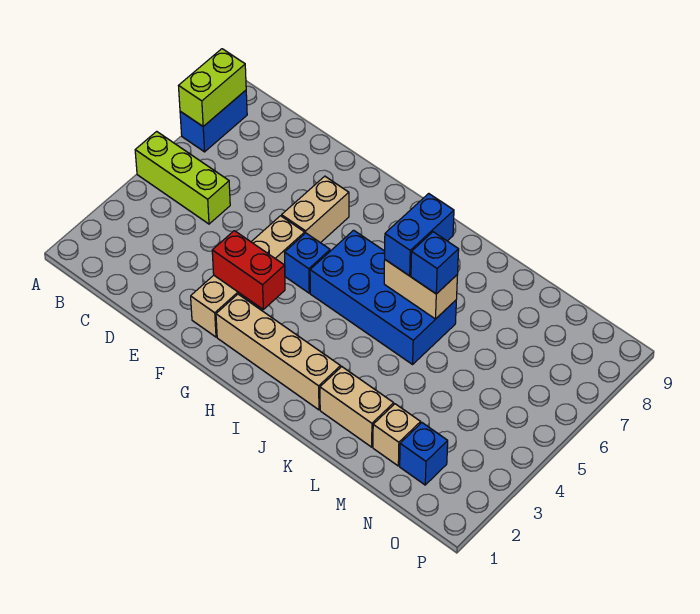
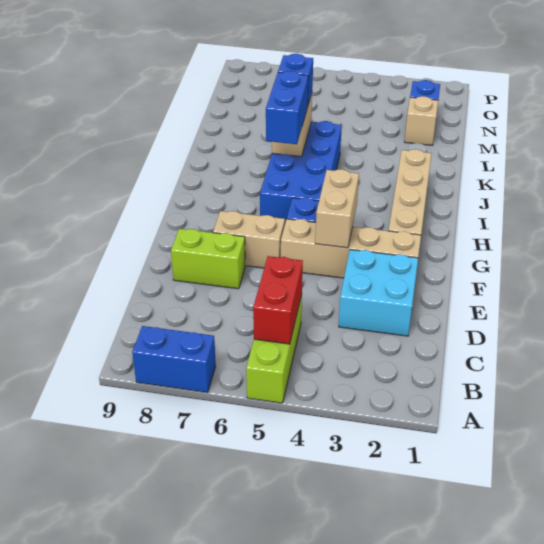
lime 1x2 brick [179,49,246,126] -> lime 1x2 brick moved to [171,229,245,289]
none -> cyan 2x2 brick [339,250,418,336]
red 1x2 brick [212,231,285,309] -> red 1x2 brick moved to [253,256,303,344]
blue 1x2 brick [385,194,454,276] -> blue 1x2 brick turned to [266,71,308,144]
tan 1x2 brick [320,367,394,447] -> tan 1x2 brick moved to [315,169,359,248]

